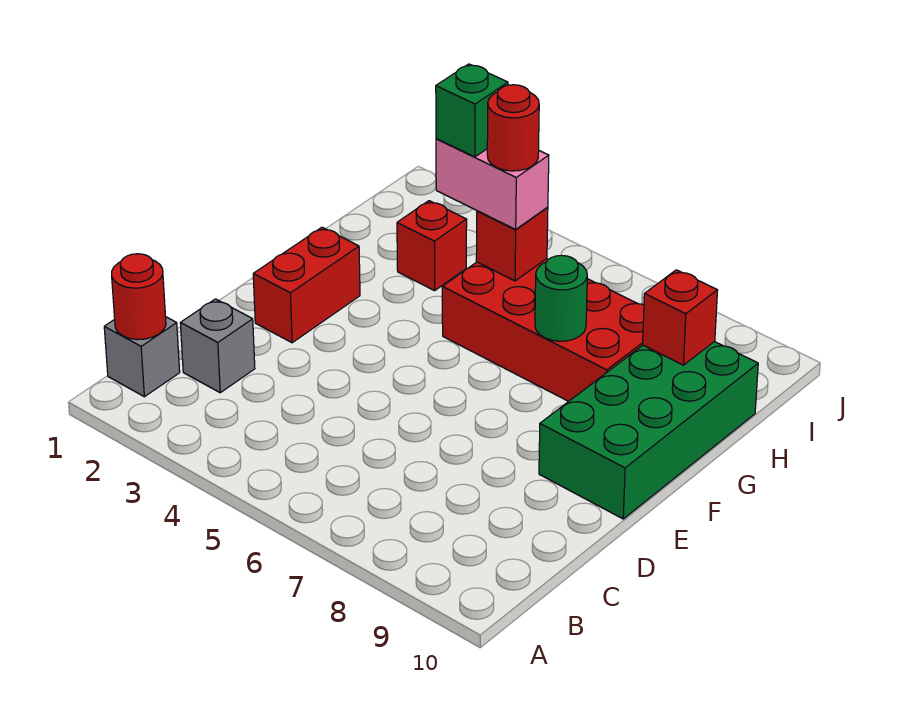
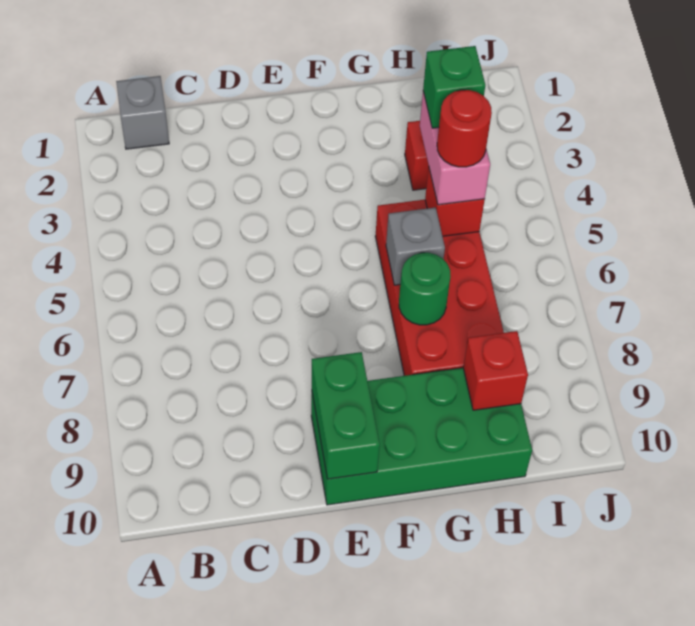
red 1x1 round brick [112,254,166,339] -> none
grey 1x1 brick [180,299,255,393] -> grey 1x1 brick moved to [386,207,445,285]
red 1x2 brick [253,227,360,343] -> none
none -> green 1x2 brick [312,352,380,479]

